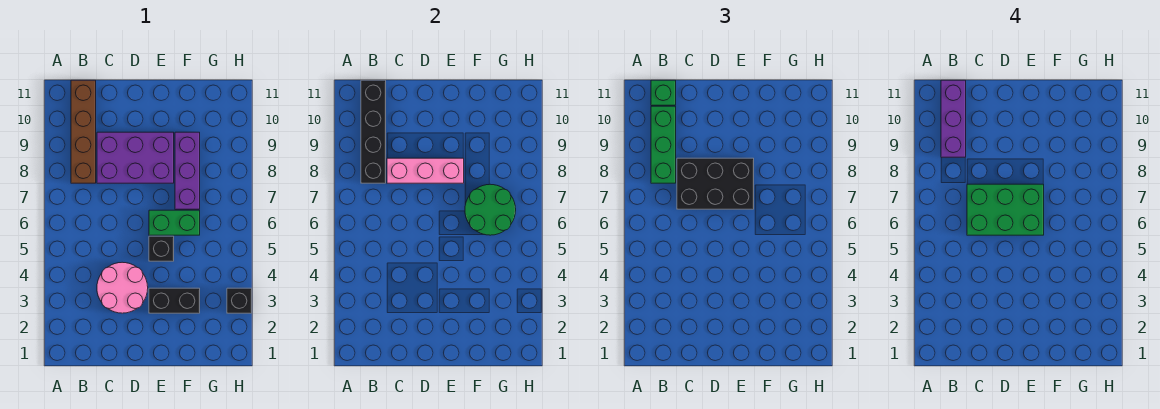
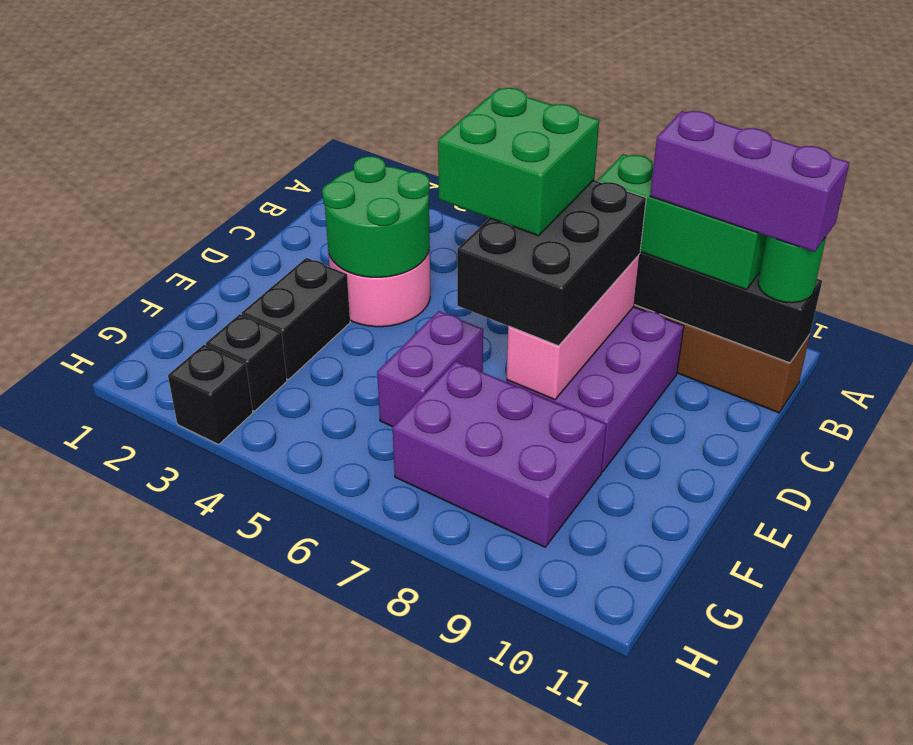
green 1x1 brick [651,80,676,105] -> green 1x1 round brick [758,236,826,303]
green 2x3 brick [967,184,1044,235] -> green 2x2 brick [438,88,599,236]
black 1x1 brick [149,236,174,261] -> black 1x1 brick moved to [206,314,287,411]
green 1x2 brick [149,210,200,235] -> purple 1x2 brick [377,311,483,427]
green 2x2 round brick [465,184,516,235] -> green 2x2 round brick moved to [322,156,430,277]
purple 1x3 brick [175,132,200,209] -> purple 2x3 brick [393,361,606,547]

